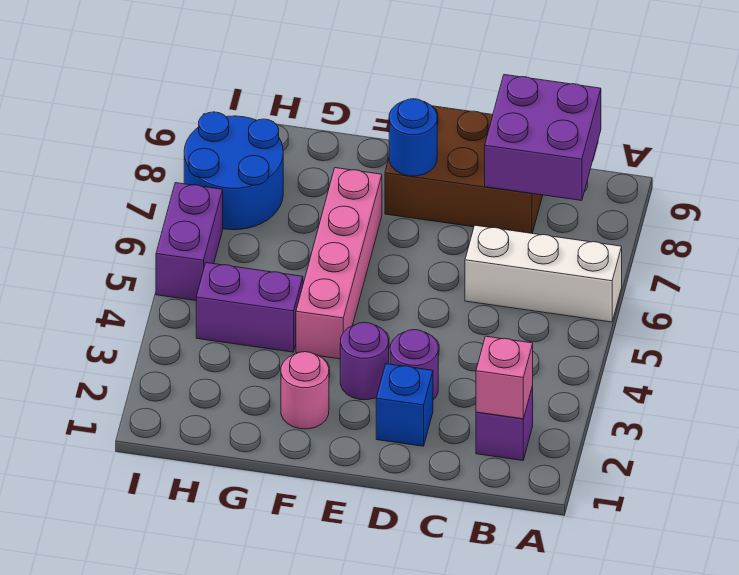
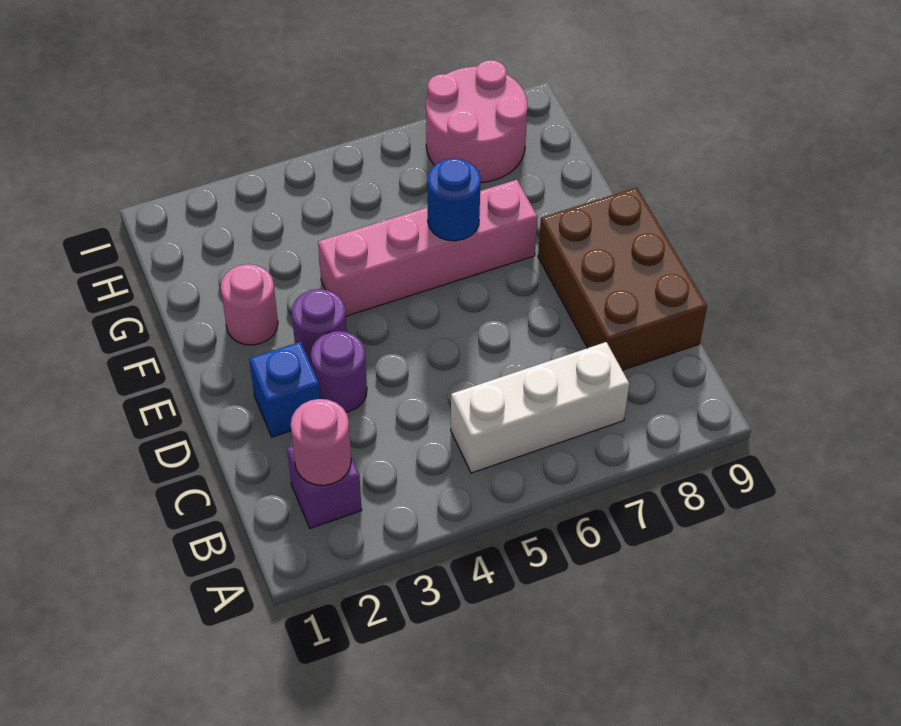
white 1x3 brick [465,225,622,322] -> white 1x3 brick turned to [451,342,629,473]
pink 1x1 brick [476,336,533,419] -> pink 1x1 round brick [291,399,351,485]
purple 2x2 brick [485,75,601,201] -> none
blue 1x1 round brick [389,99,437,176] -> blue 1x1 round brick moved to [428,158,481,241]
purple 1x2 brick [196,263,303,352] -> none
blue 2x2 round brick [184,112,283,230] -> pink 2x2 round brick [426,60,528,183]
purple 1x2 brick [156,183,223,301] -> none

